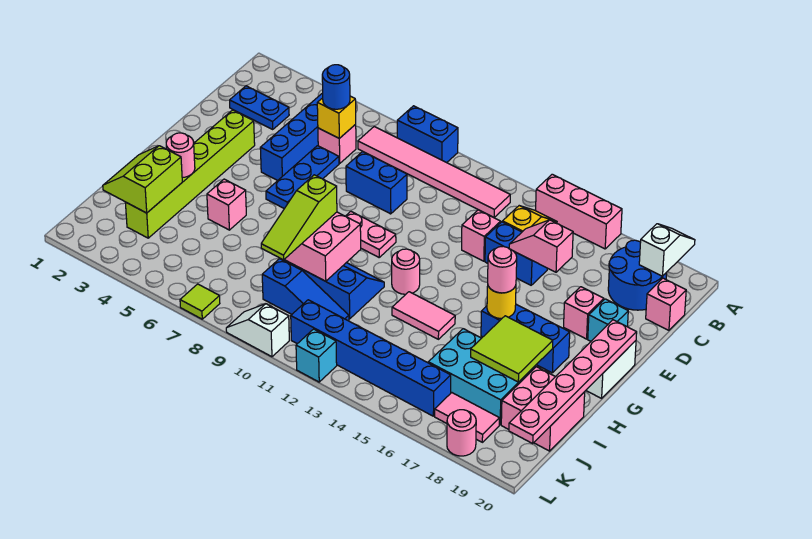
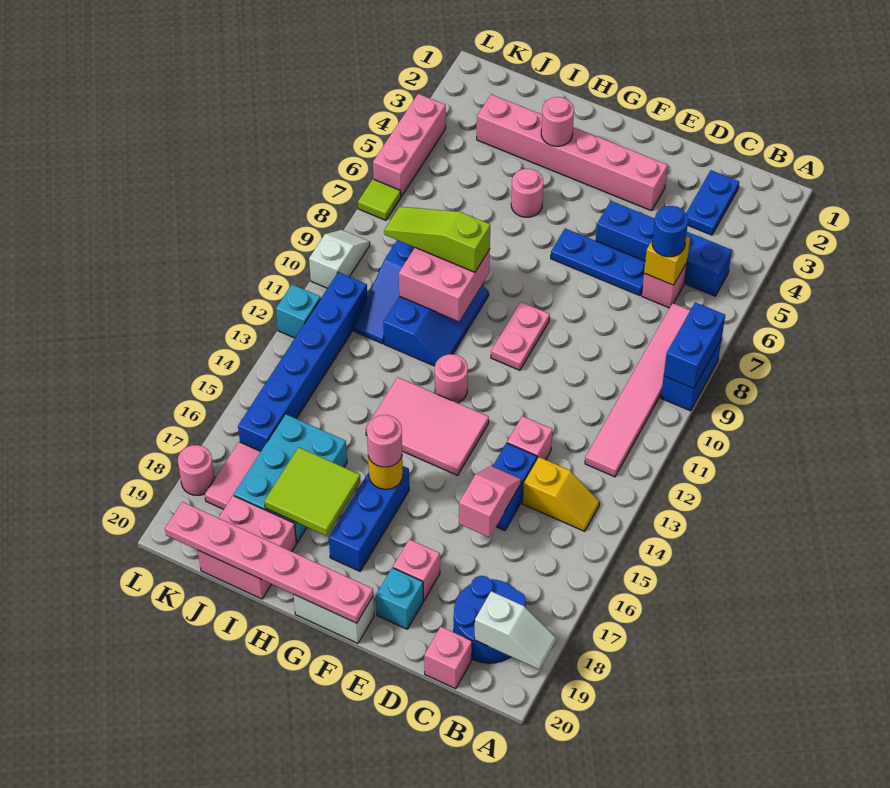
pink 1x3 brick [536,174,622,249] -> pink 1x3 brick moved to [373,94,446,197]
blue 1x2 brick [346,152,407,214] -> blue 1x2 brick moved to [664,302,725,389]
lime 1x6 brick [125,110,255,238] -> pink 1x6 brick [477,94,668,211]
pink 1x1 brick [207,179,246,230] -> pink 1x1 round brick [511,169,543,217]
pink 1x2 tile [392,292,455,339] -> pink 2x3 tile [366,377,489,475]
lime 2x2 slope [103,146,182,213] -> none

